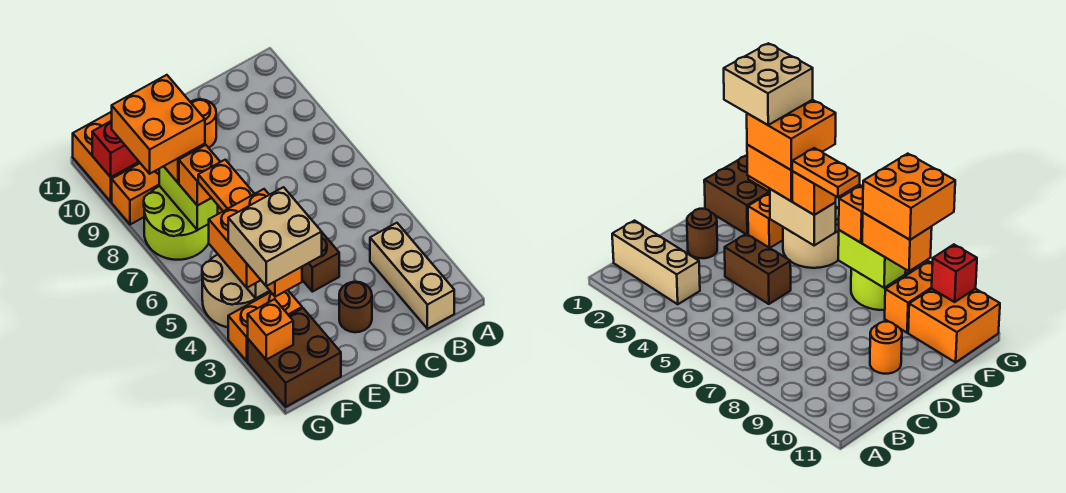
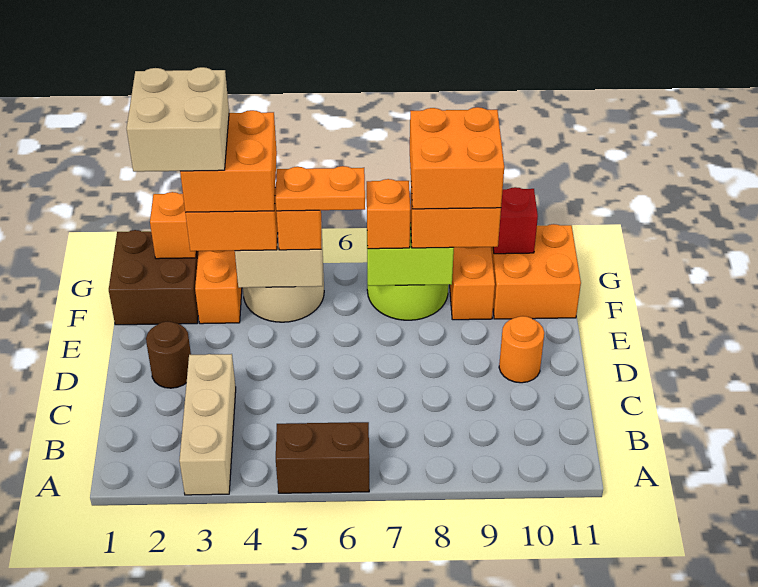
tan 1x3 brick [370,223,454,329] -> tan 1x3 brick turned to [179,354,236,495]
brown 1x2 brick [302,233,339,292] -> brown 1x2 brick moved to [276,422,369,493]

